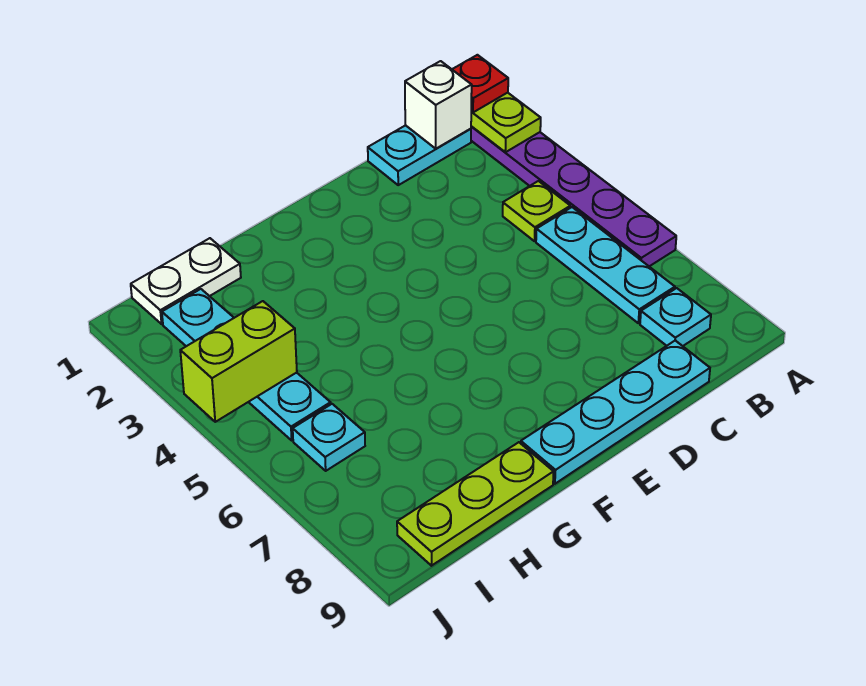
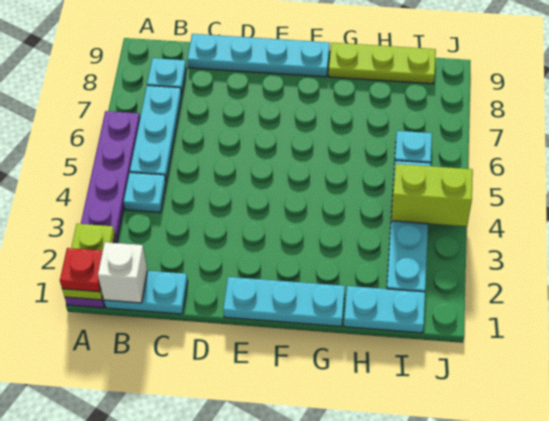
lime 1x1 plate [503,181,570,241] -> cyan 1x1 plate [124,172,166,213]
none -> cyan 1x3 plate [223,277,345,327]
white 1x2 plate [131,238,241,324] -> cyan 1x2 plate [344,286,425,333]

